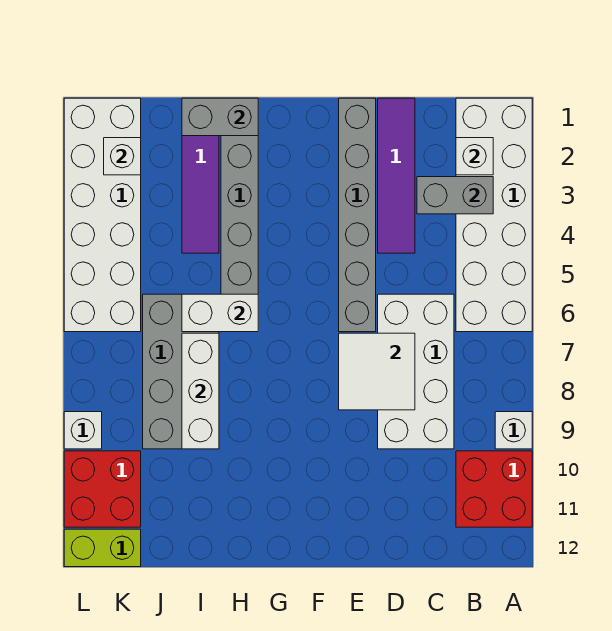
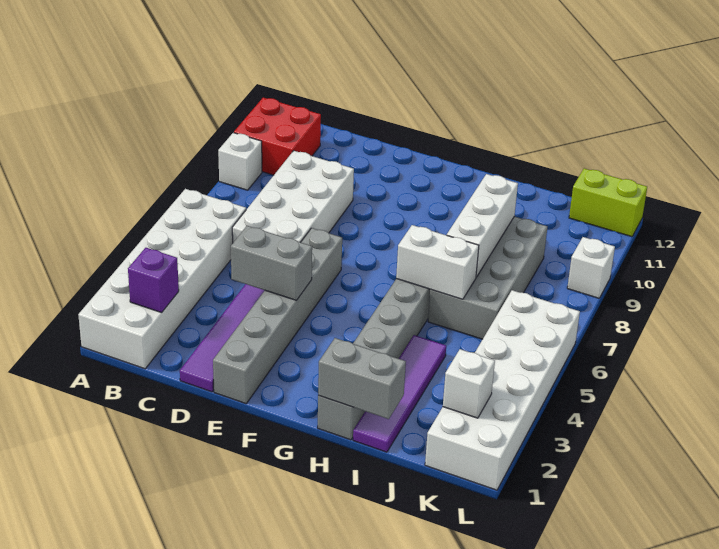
white 1x1 brick [456,138,493,175] -> purple 1x1 brick [128,248,179,313]
grey 1x2 brick [417,177,493,214] -> grey 1x2 brick moved to [231,226,312,300]
white 2x2 tile [339,333,415,410] -> none
red 2x2 brick [64,451,141,527] -> none

